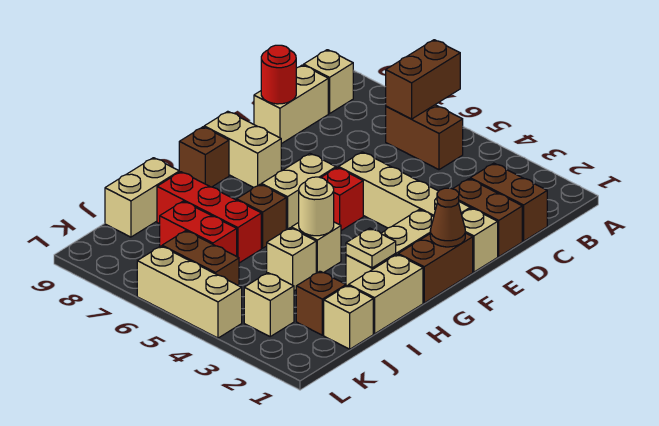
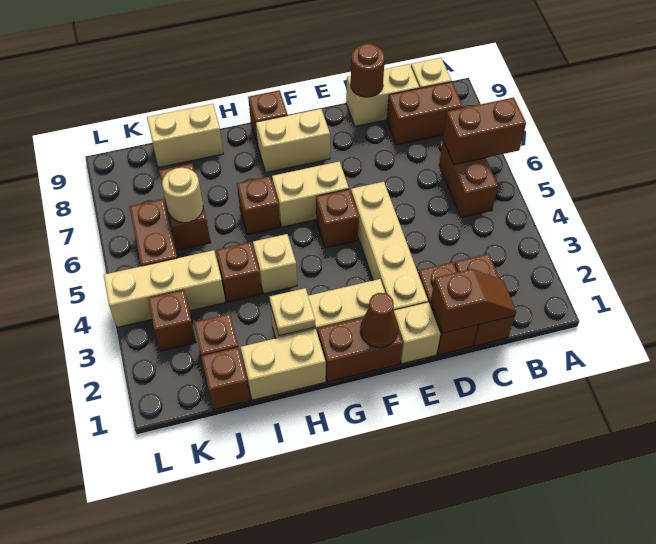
none -> brown 1x2 brick [387,82,462,145]
none -> brown 1x2 slope [431,269,516,333]
red 1x1 round brick [261,45,296,104] -> brown 1x1 round brick [351,44,385,97]
red 1x1 brick [321,167,363,230] -> brown 1x1 brick [316,189,359,248]
tan 1x2 brick [204,111,281,187] -> tan 1x2 brick turned to [256,109,330,173]
tan 1x1 round brick [299,177,334,236] -> tan 1x1 round brick moved to [162,168,203,223]
tan 1x1 brick [267,228,316,291] -> brown 1x1 brick [216,242,262,302]
red 1x3 brick [157,172,261,263] -> none
tan 1x1 brick [324,285,373,349] -> brown 1x1 brick [201,347,250,409]
red 1x2 brick [160,201,237,256] -> brown 1x2 brick [159,164,211,250]
tan 1x1 brick [244,273,294,336] -> brown 1x1 brick [148,290,196,351]
tan 1x3 brick [137,246,242,338] -> tan 1x3 brick turned to [104,250,225,327]

